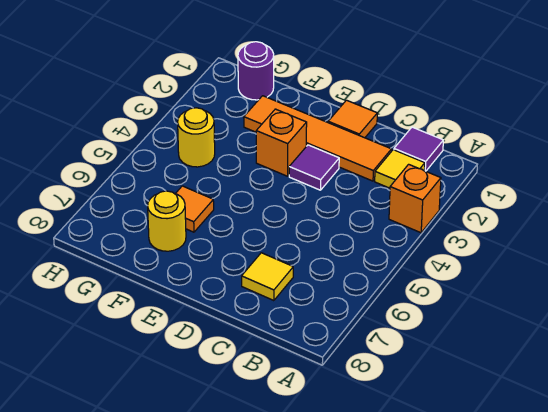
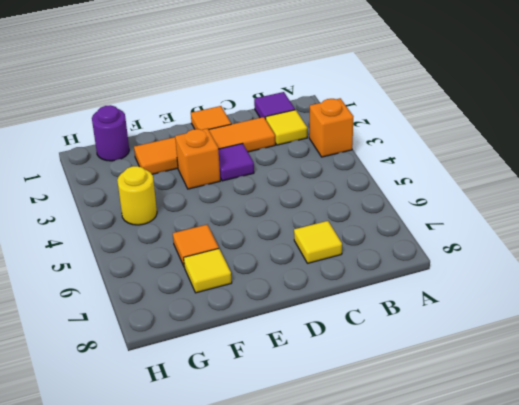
yellow 1x1 round brick [148,191,186,251] -> yellow 1x1 tile [184,249,232,293]

